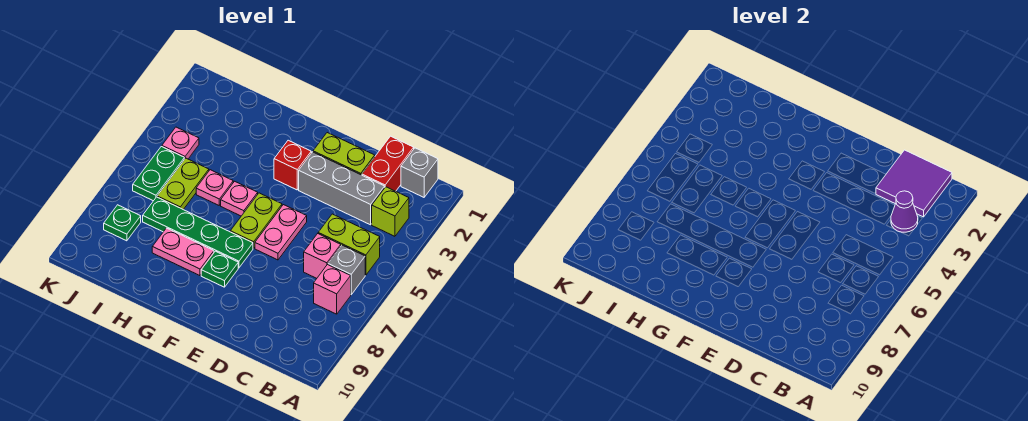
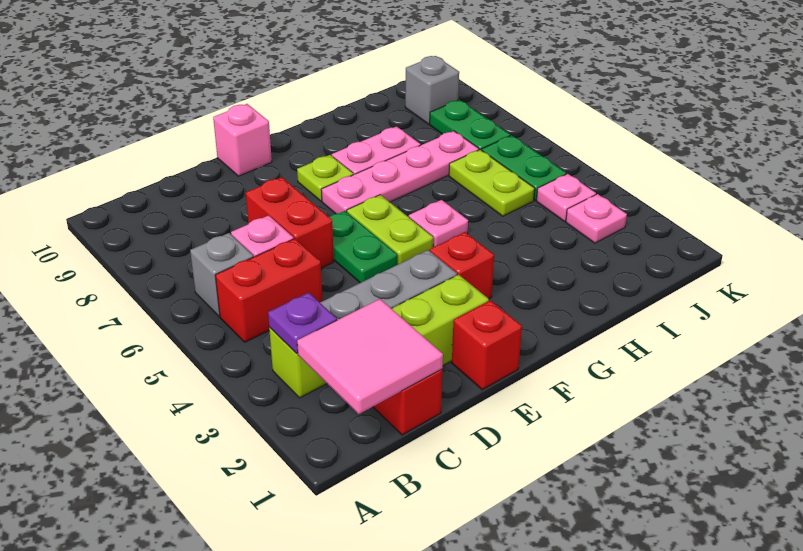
grey 1x1 brick [401,148,438,197] -> grey 1x1 brick moved to [405,56,459,124]
purple 2x2 tile [876,150,952,217] -> pink 2x2 tile [297,299,443,414]
purple 1x1 cone [891,191,918,232] -> purple 1x1 plate [268,293,337,354]
lime 1x2 brick [318,214,380,275] -> red 1x2 brick [215,239,322,342]
pink 1x1 brick [314,265,351,314] -> pink 1x1 brick moved to [213,104,272,176]
none -> red 1x2 brick [246,177,334,268]
none -> red 1x1 brick [452,300,522,390]
pink 1x2 plate [255,205,307,260] -> green 1x2 plate [330,211,397,283]
green 1x4 plate [143,197,253,268] -> pink 1x4 plate [321,131,479,214]
green 1x1 plate [201,251,238,287] -> lime 1x1 plate [297,155,354,201]
pink 1x1 plate [196,170,233,205] -> pink 1x1 plate moved to [566,194,627,243]
green 1x1 plate [104,205,141,241] -> green 1x2 plate [430,100,510,150]

